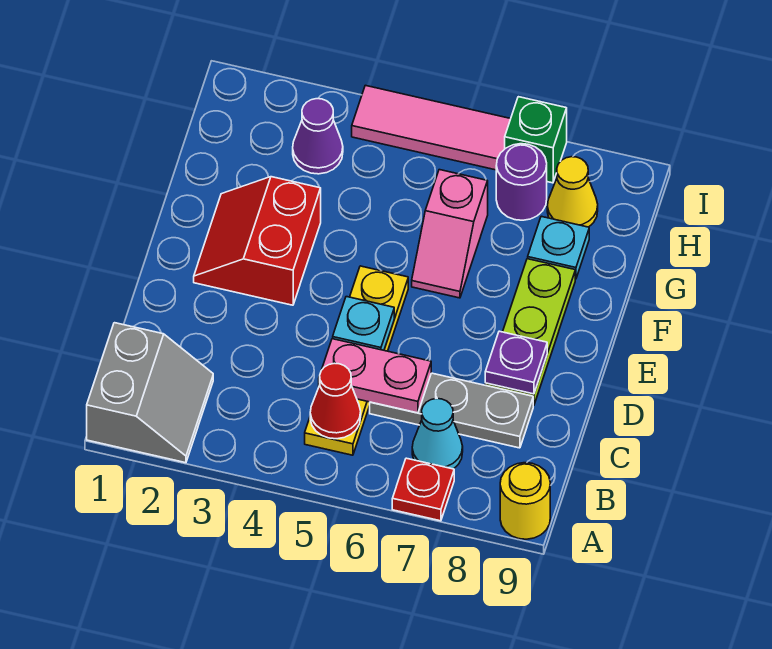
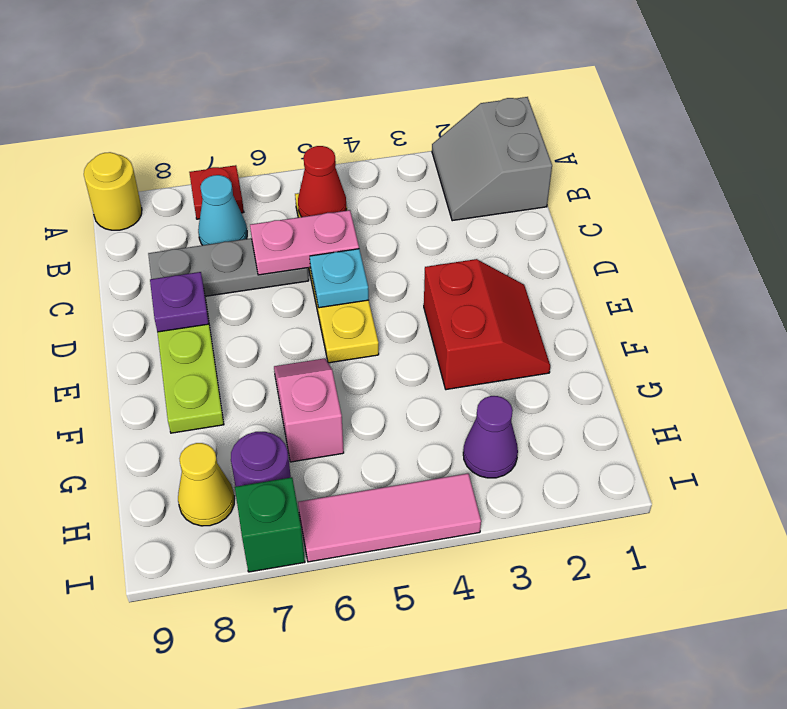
cyan 1x1 plate [528,216,589,279] -> none

